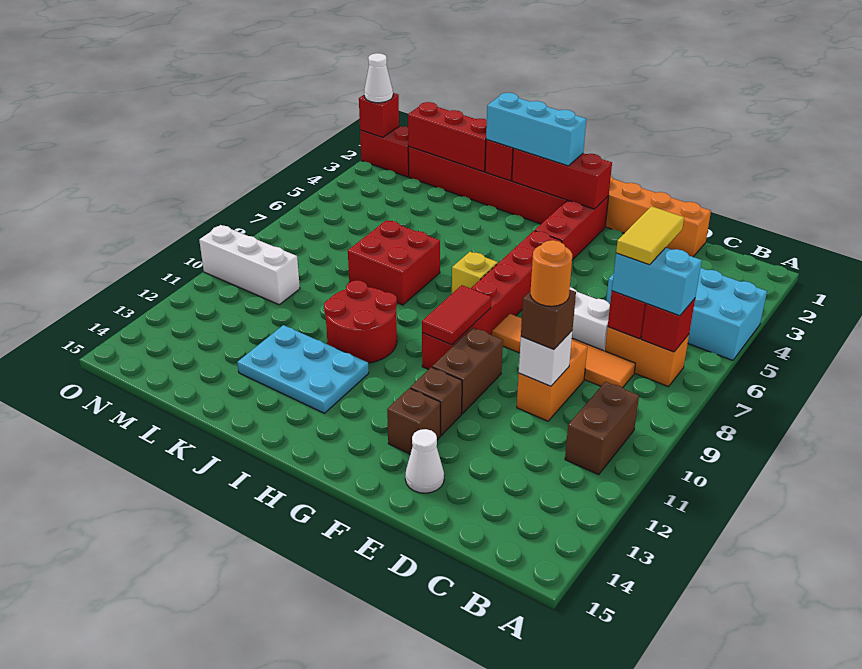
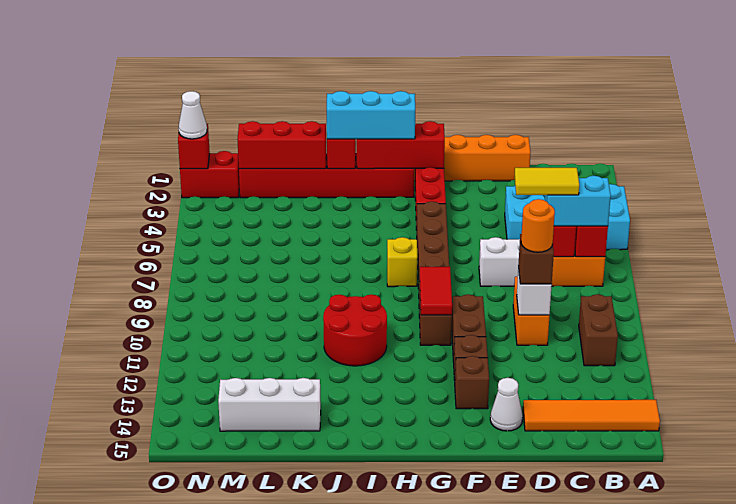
yellow 1x2 tile [616,206,684,265] -> yellow 1x2 tile turned to [514,168,579,195]
orange 1x4 tile [492,314,635,388] -> orange 1x4 tile moved to [523,400,660,431]
red 1x6 brick [422,231,562,370] -> brown 1x6 brick [417,201,452,345]
cyan 2x3 plate [237,325,369,413] -> none
red 2x2 brick [348,220,440,305] -> none
white 1x3 brick [199,225,300,305] -> white 1x3 brick moved to [218,378,321,431]

